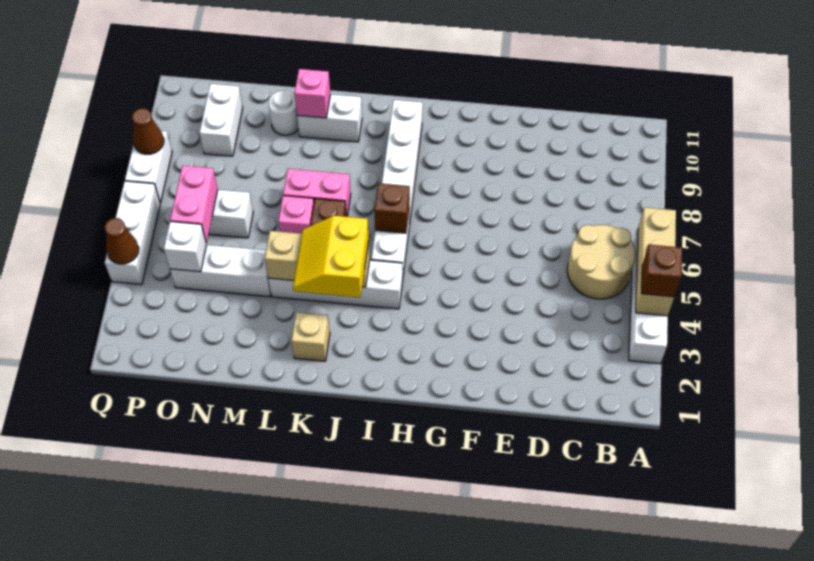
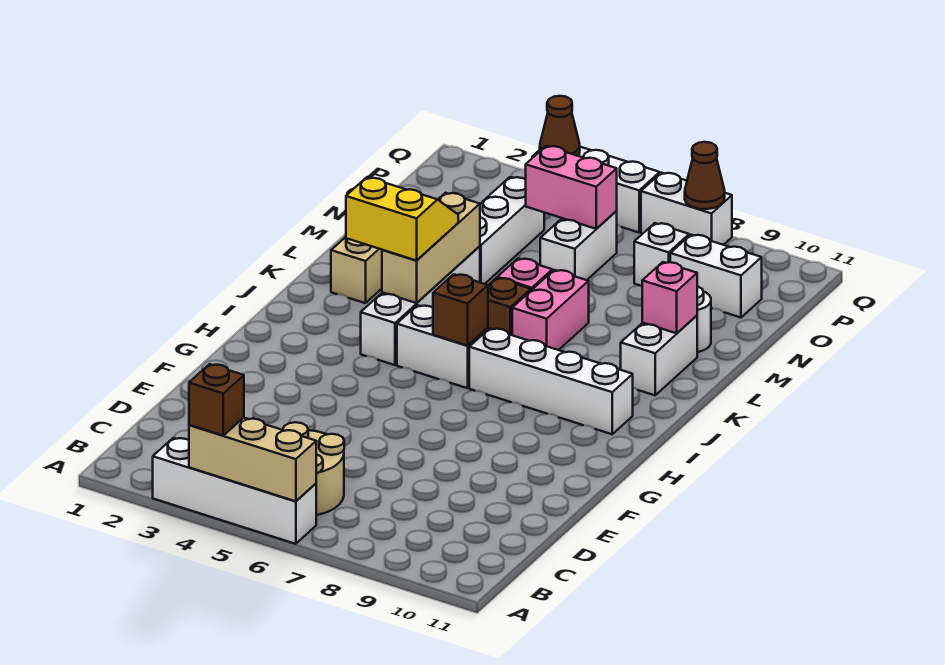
white 1x1 brick [164,221,206,272] -> white 1x1 brick moved to [634,223,689,286]

